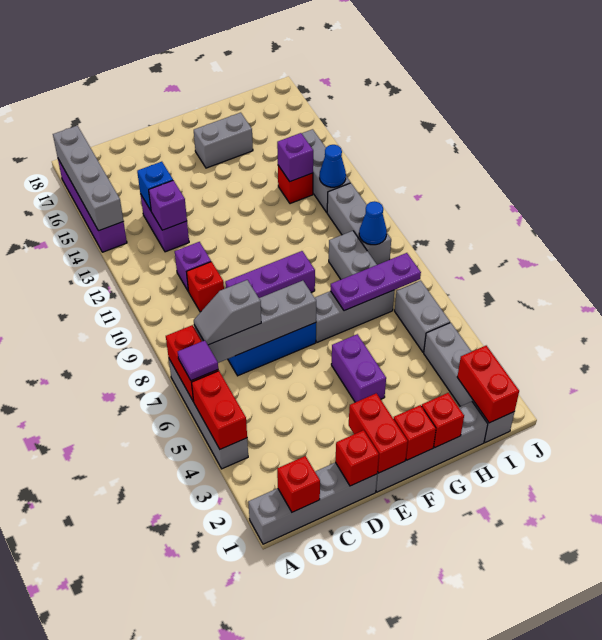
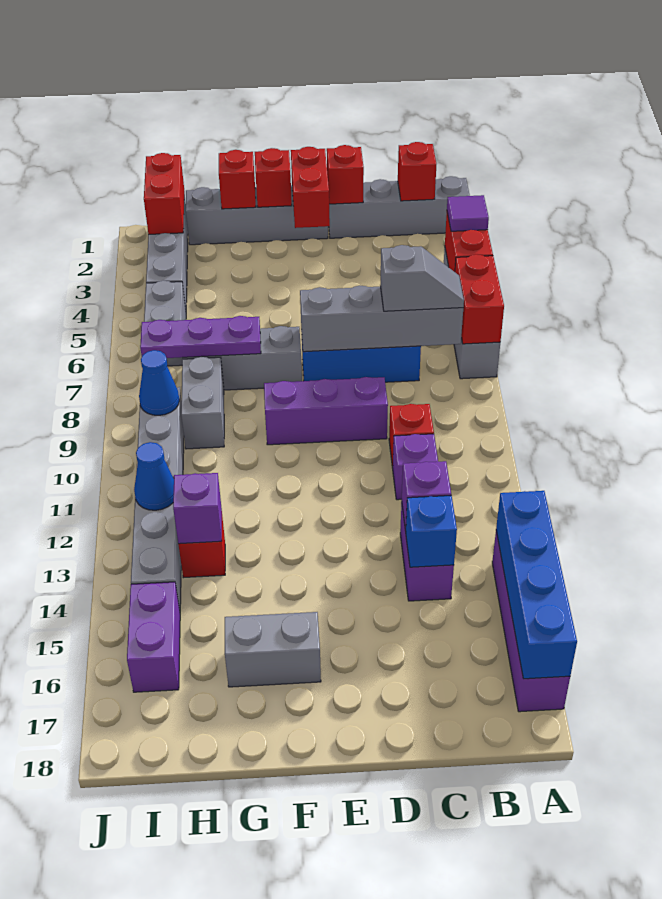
purple 1x1 tile [178,340,218,381] -> purple 1x1 tile moved to [447,195,489,231]
grey 1x4 brick [53,126,123,231] -> blue 1x4 brick [496,491,577,679]
purple 1x2 brick [331,334,386,402] -> purple 1x2 brick moved to [127,582,180,692]

